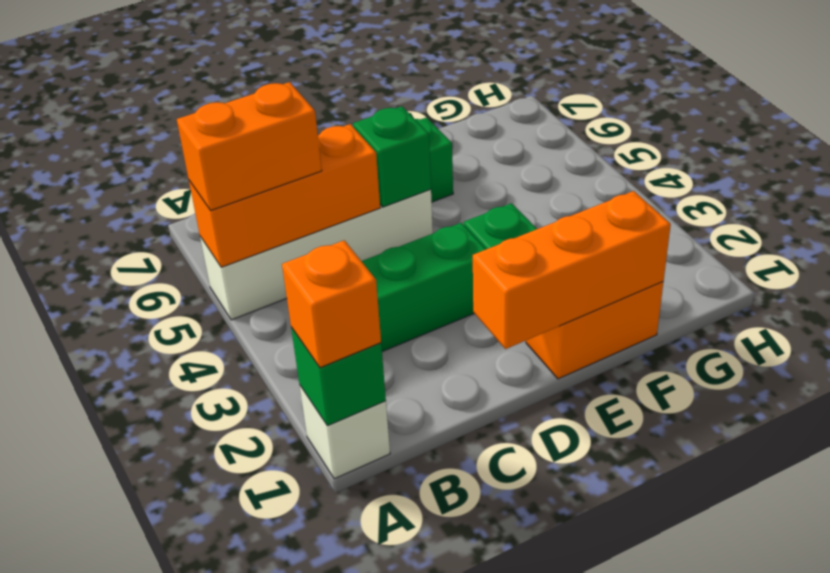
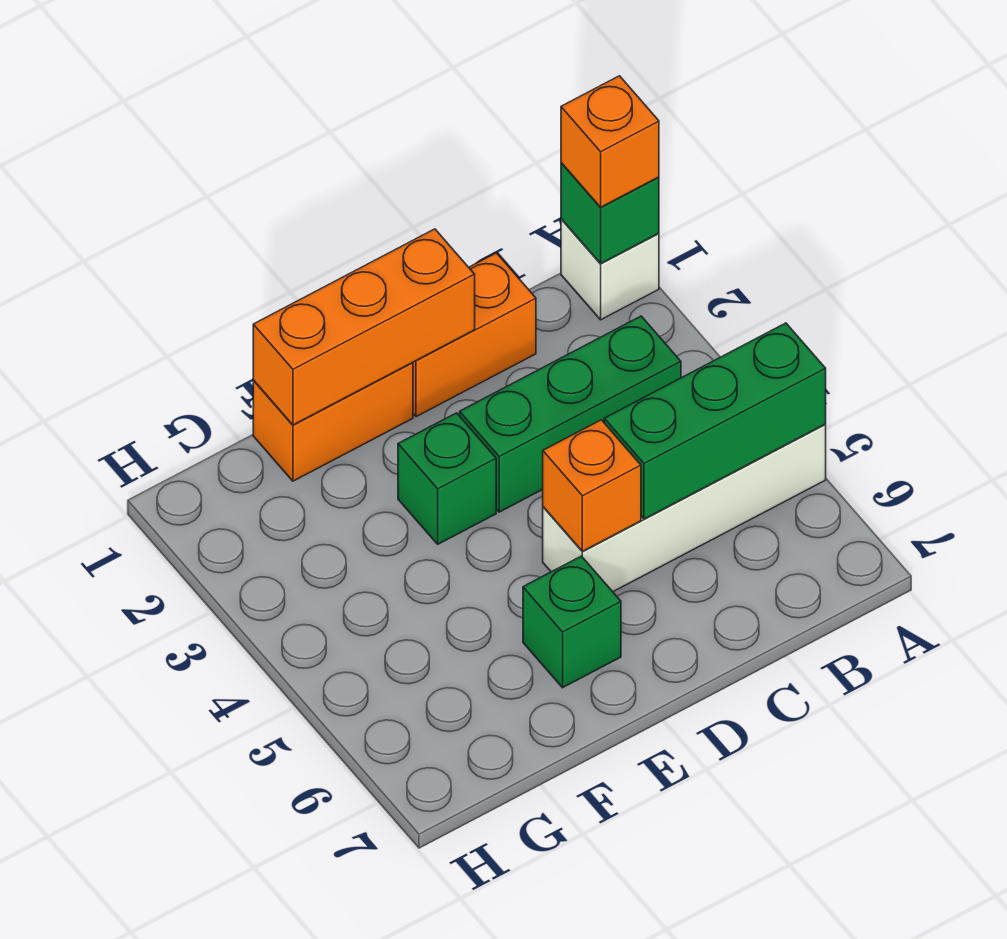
orange 1x3 brick [189,124,380,267] -> green 1x3 brick [604,323,826,519]
orange 1x2 brick [177,82,322,211] -> orange 1x2 brick moved to [413,253,536,417]
green 1x1 brick [353,106,431,207] -> orange 1x1 brick [543,420,641,551]

